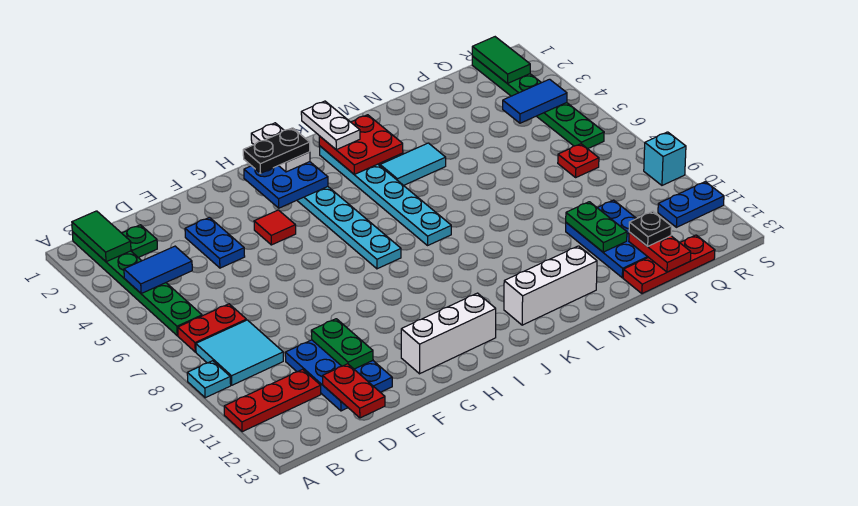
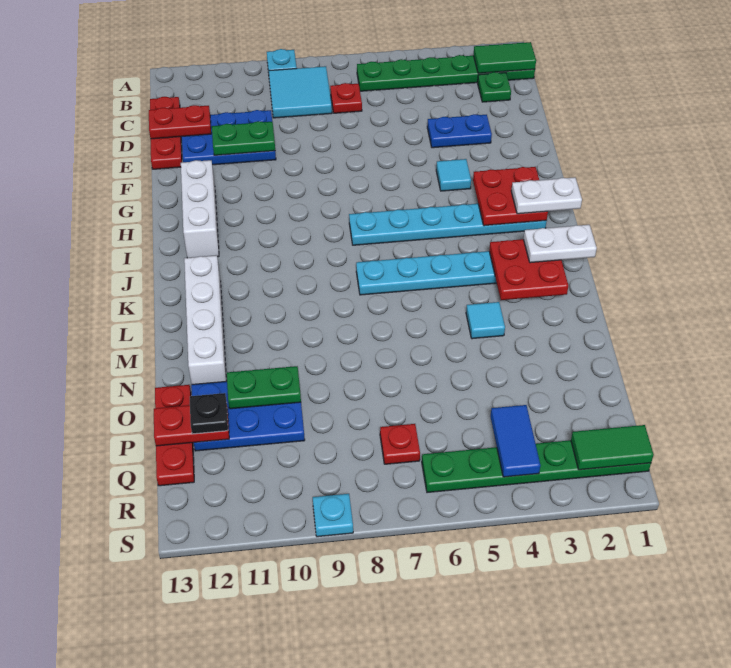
red 1x3 plate [224,369,321,432] -> red 1x3 plate moved to [150,97,182,169]
blue 1x2 tile [124,246,192,293] -> none
red 1x2 plate [178,304,246,352] -> red 1x1 plate [330,83,362,113]
red 1x1 tile [254,210,296,245] -> cyan 1x1 tile [436,159,471,191]
blue 2x2 plate [244,162,328,208] -> red 2x2 plate [473,167,548,226]
black 1x2 plate [243,128,310,173] -> none
white 1x3 brick [504,246,597,325] -> white 1x4 brick [184,255,227,384]
cyan 1x2 tile [380,143,446,185] -> cyan 1x1 tile [466,302,505,339]
blue 1x2 plate [658,182,724,227] -> none
cyan 1x1 brick [644,132,686,185] -> cyan 1x1 plate [313,494,353,537]

